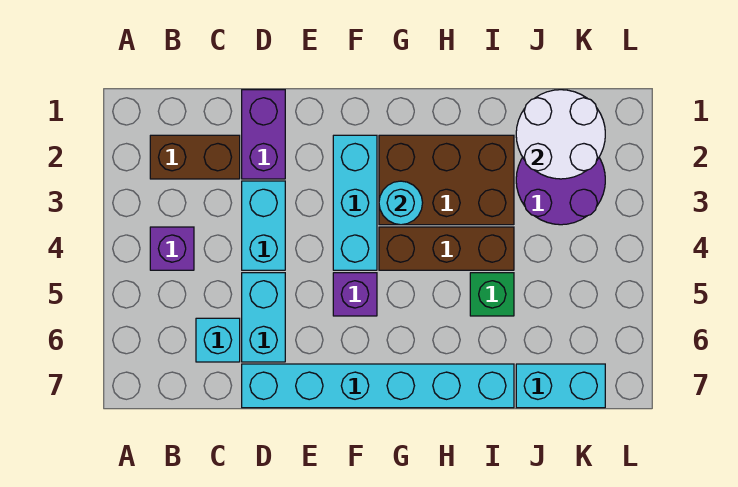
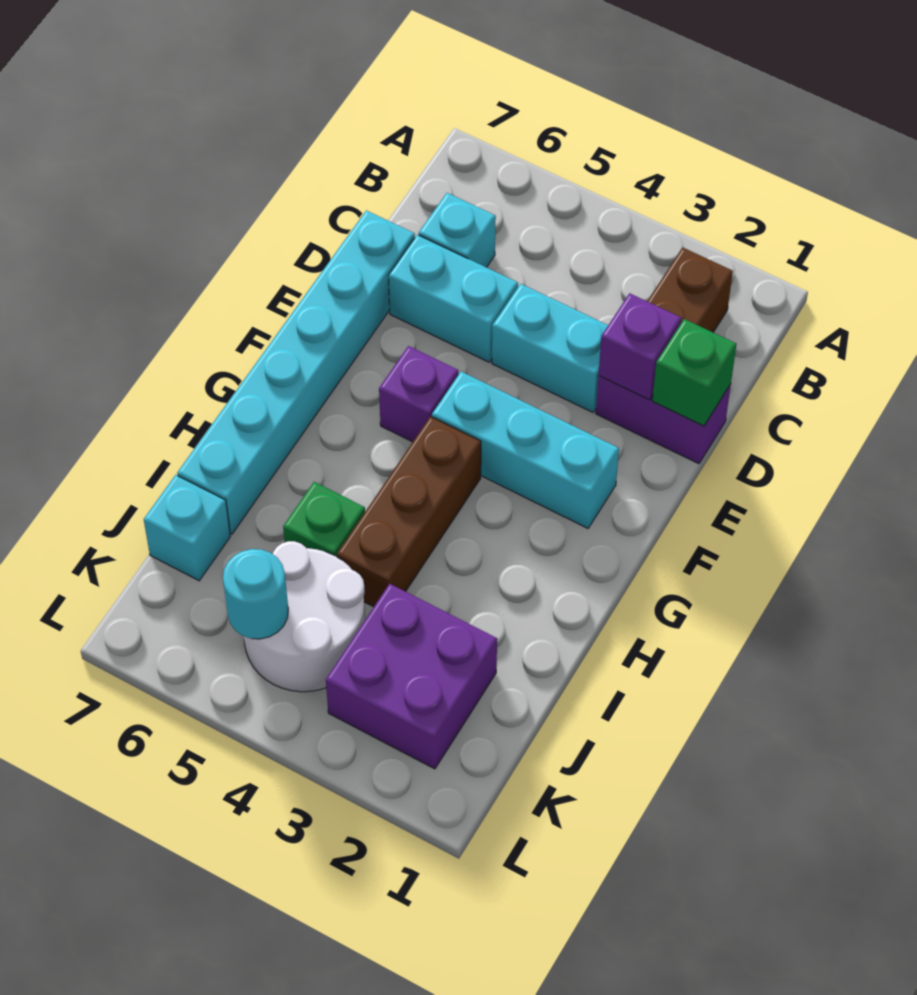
purple 1x1 brick [150,227,194,270] -> purple 1x1 brick moved to [599,293,681,400]
none -> green 1x1 brick [652,319,736,426]
brown 2x3 brick [379,135,514,225] -> none
cyan 1x1 round brick [379,181,423,225] -> cyan 1x1 round brick moved to [223,549,288,639]
white 2x2 round brick [516,90,605,179] -> white 2x2 round brick moved to [244,541,365,692]
purple 2x2 round brick [516,157,605,225] -> purple 2x2 brick [326,584,497,769]
cyan 1x2 brick [516,364,605,408] -> cyan 1x1 brick [144,475,230,581]

